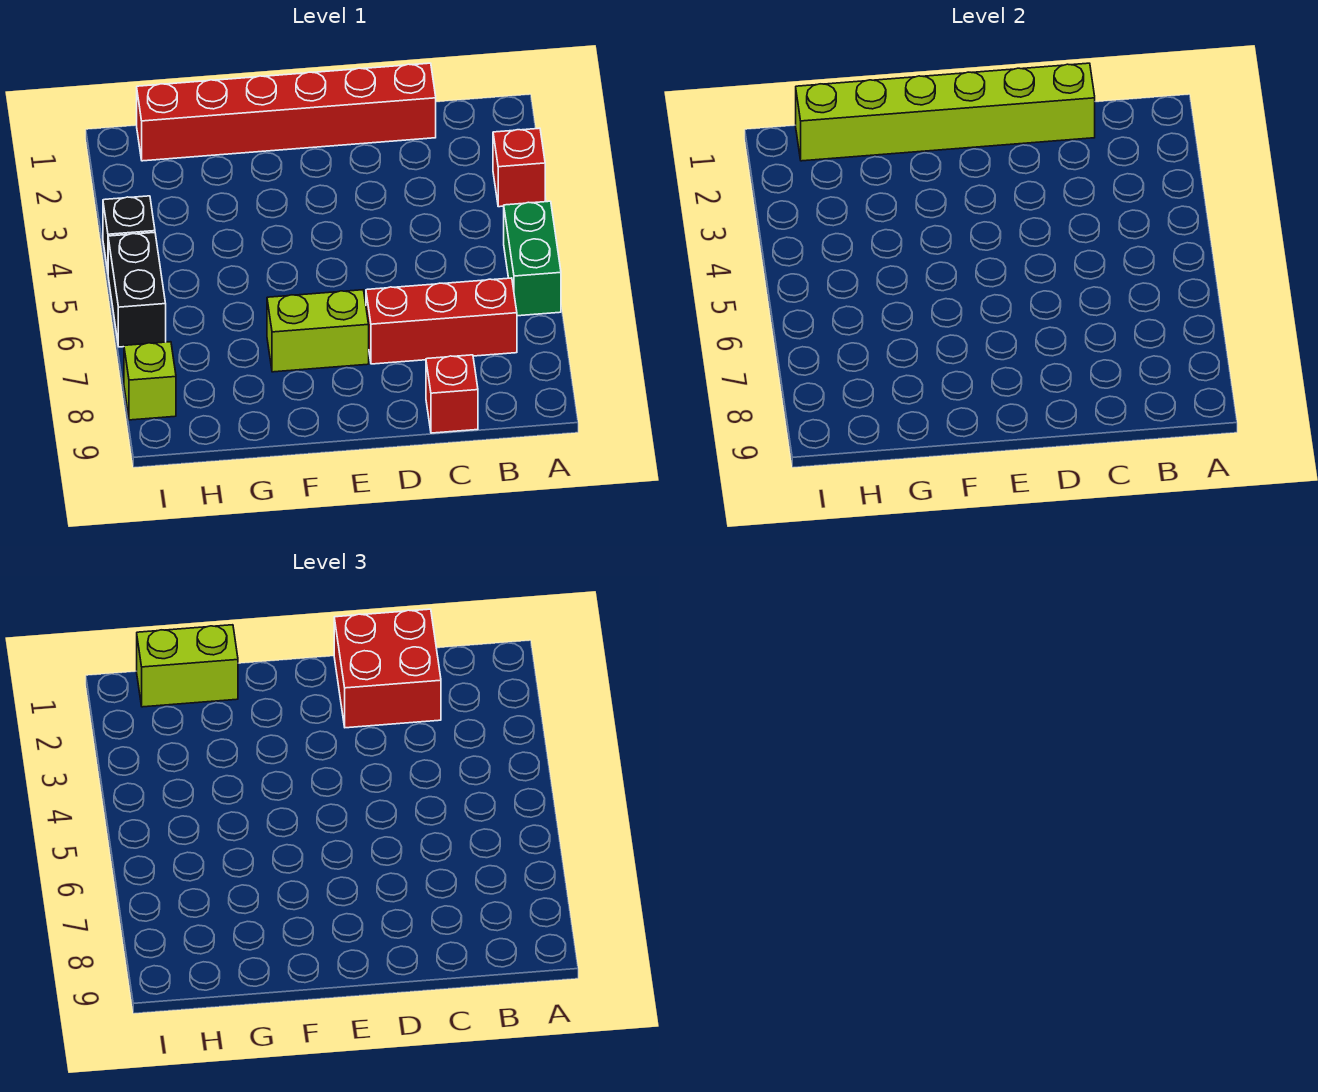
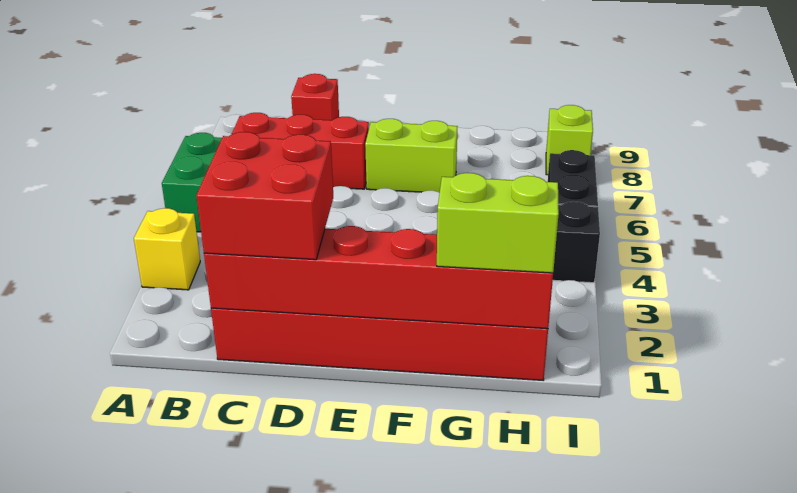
red 1x1 brick [493,128,545,207] -> yellow 1x1 brick [134,208,200,290]
lime 1x6 brick [796,63,1095,161] -> red 1x6 brick [204,226,553,329]

